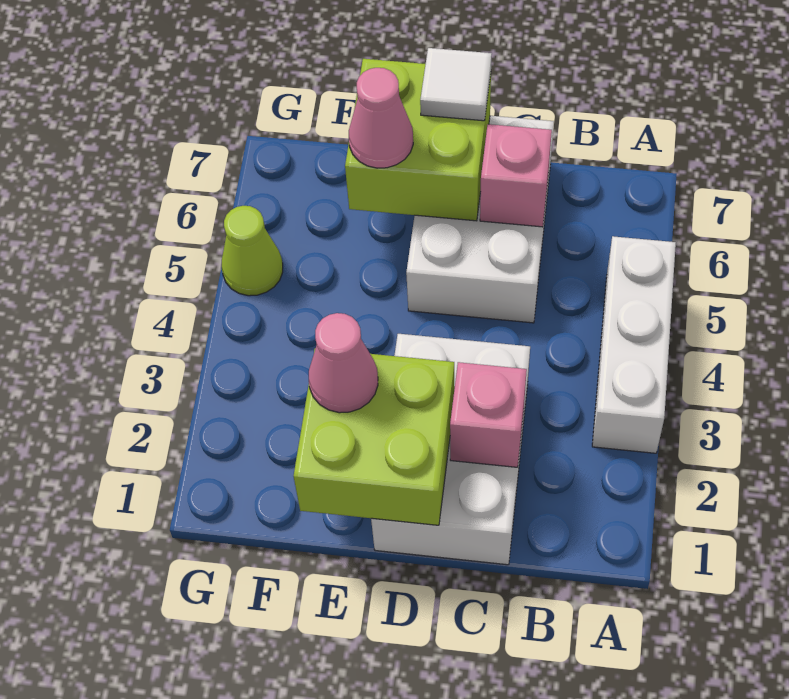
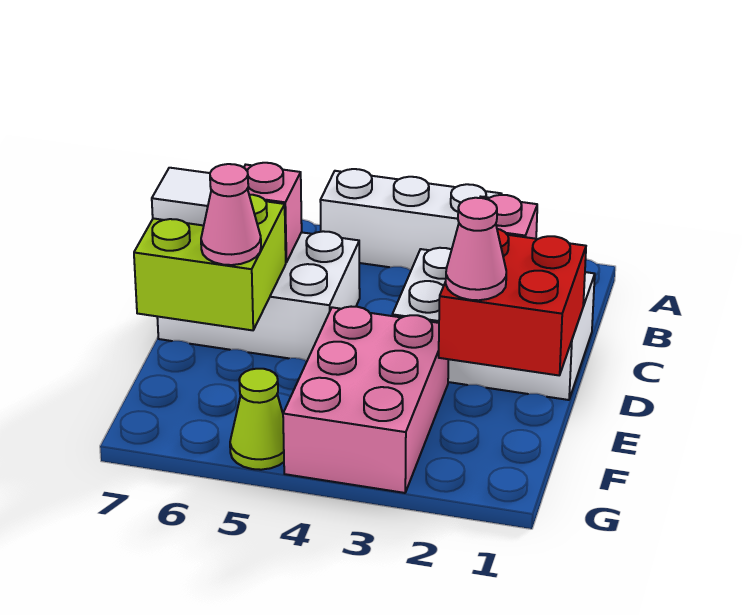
lime 2x2 brick [294,349,455,525] -> red 2x2 brick [439,229,586,375]
none -> pink 2x3 brick [283,307,449,493]

